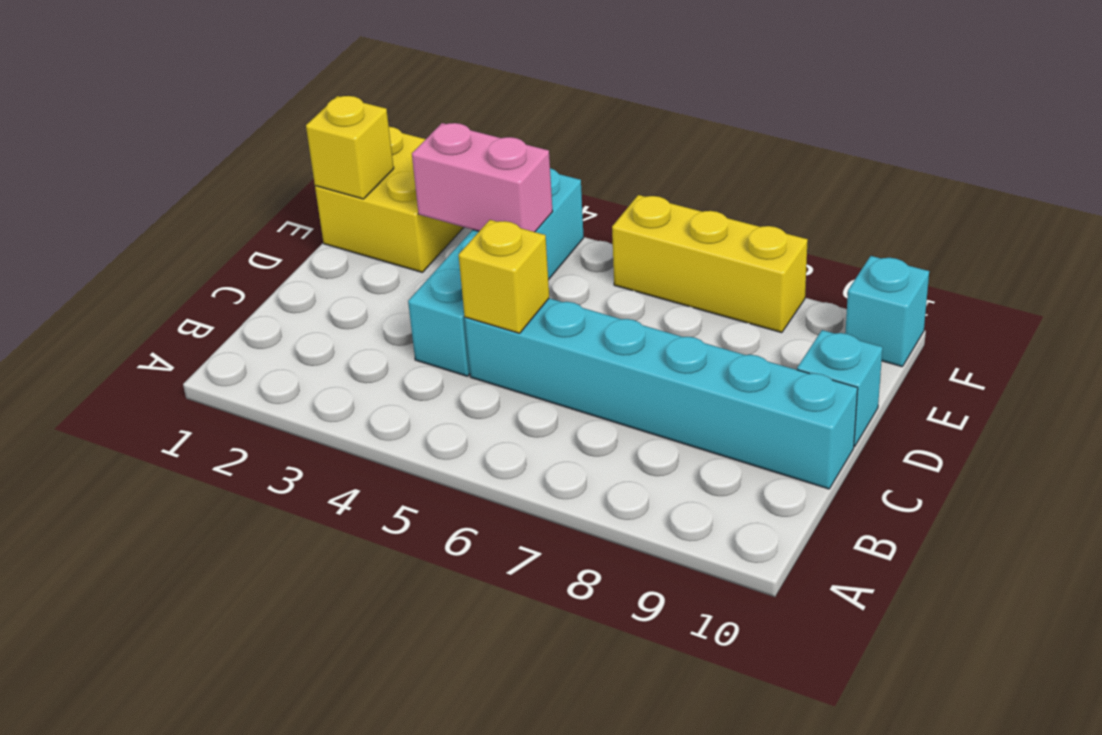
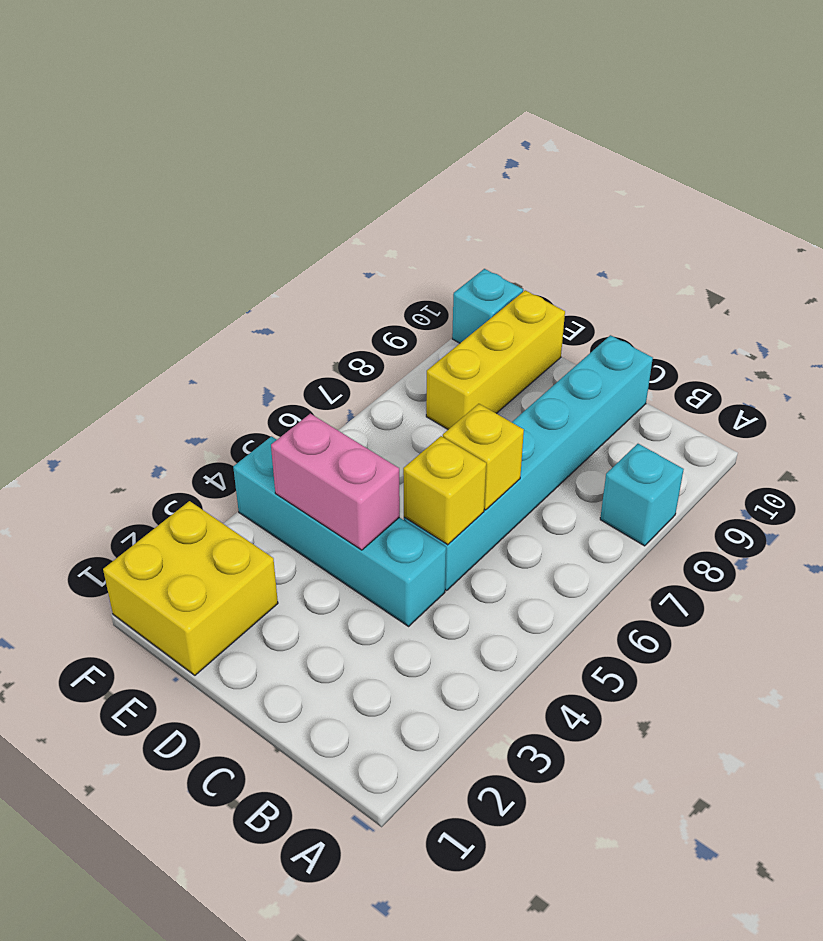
cyan 1x1 brick [797,330,883,447] -> cyan 1x1 brick moved to [600,444,684,546]
yellow 1x1 brick [306,96,394,199] -> yellow 1x1 brick moved to [443,404,524,510]
pink 1x2 brick [412,123,553,232] -> pink 1x2 brick turned to [271,414,400,550]
yellow 1x3 brick [612,195,808,333] -> yellow 1x3 brick moved to [426,290,565,429]

